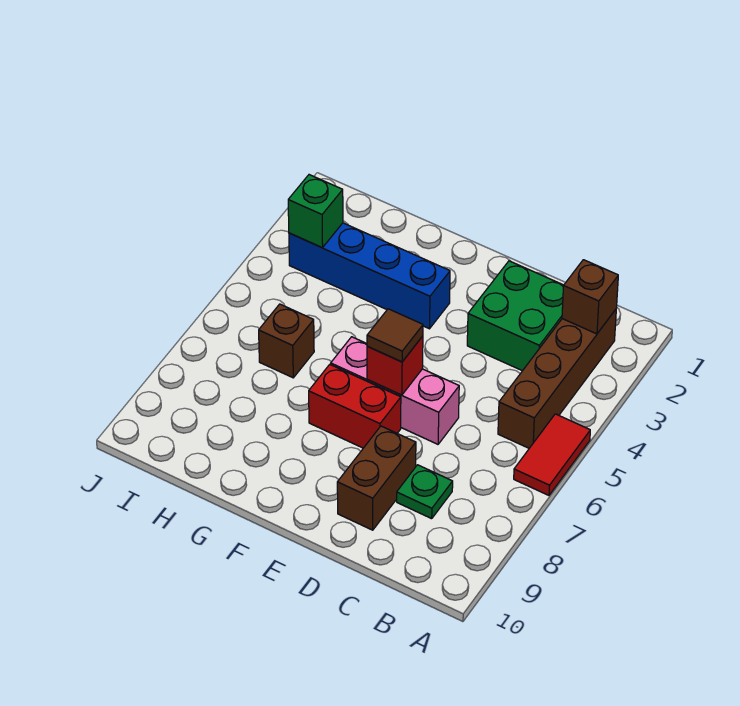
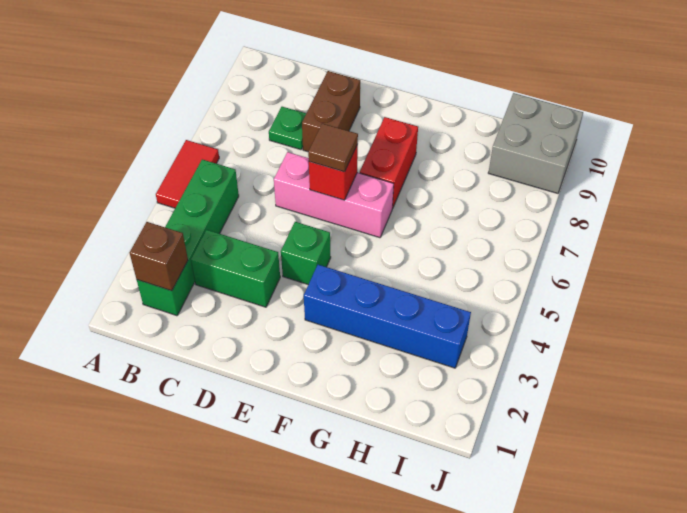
brown 1x4 brick [498,310,616,448] -> green 1x4 brick [137,159,239,316]
green 2x2 brick [467,261,564,371] -> green 1x2 brick [191,230,280,307]
red 1x2 brick [309,365,401,448] -> red 1x2 brick turned to [360,117,418,208]
brown 1x1 brick [259,304,314,378] -> none
green 1x1 brick [288,175,343,248] -> green 1x1 brick moved to [281,222,331,285]
none -> grey 2x2 brick [488,93,583,193]

